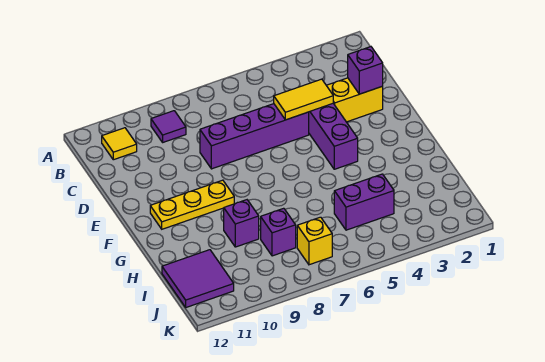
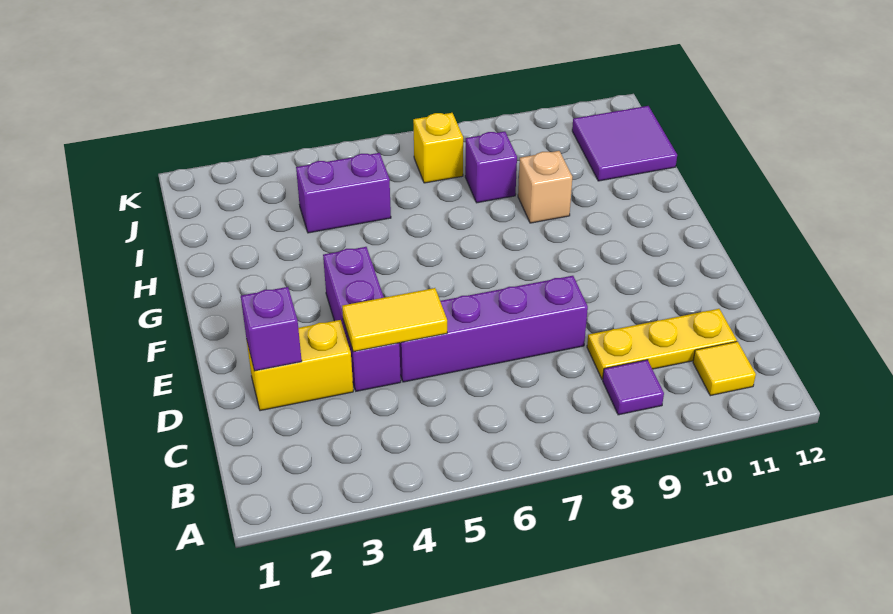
yellow 1x3 plate [150,180,234,229] -> yellow 1x3 plate moved to [587,309,737,379]
purple 1x1 brick [224,200,259,247] -> tan 1x1 brick [518,151,572,223]

